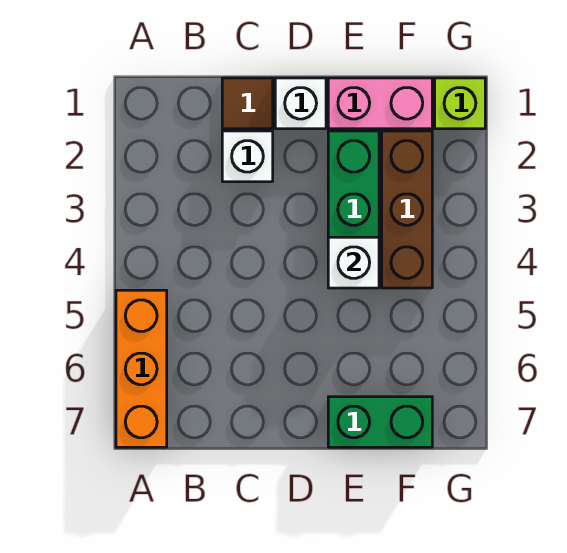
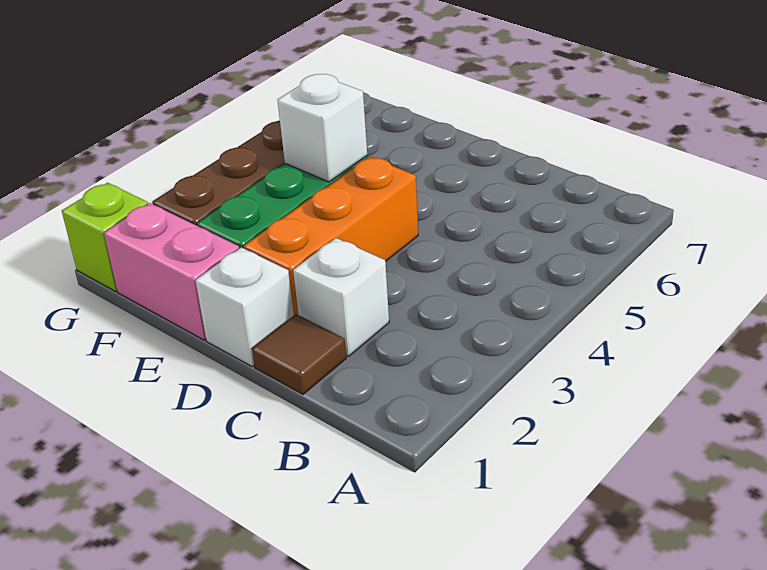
orange 1x3 brick [116,290,167,447] -> orange 1x3 brick moved to [244,157,418,315]
green 1x2 brick [328,397,432,447] -> none

